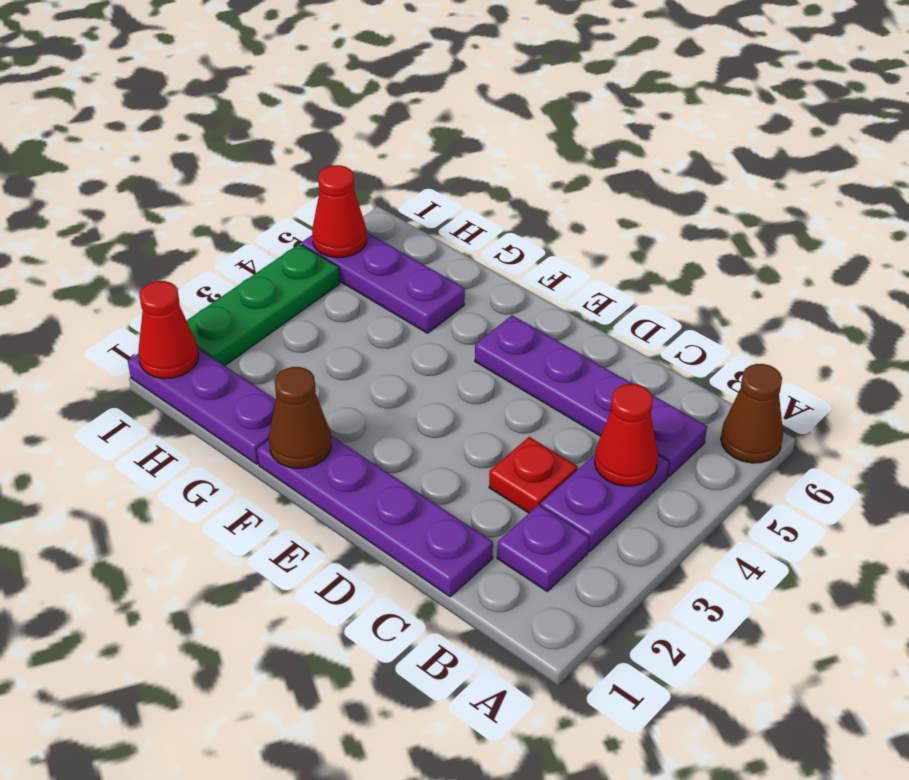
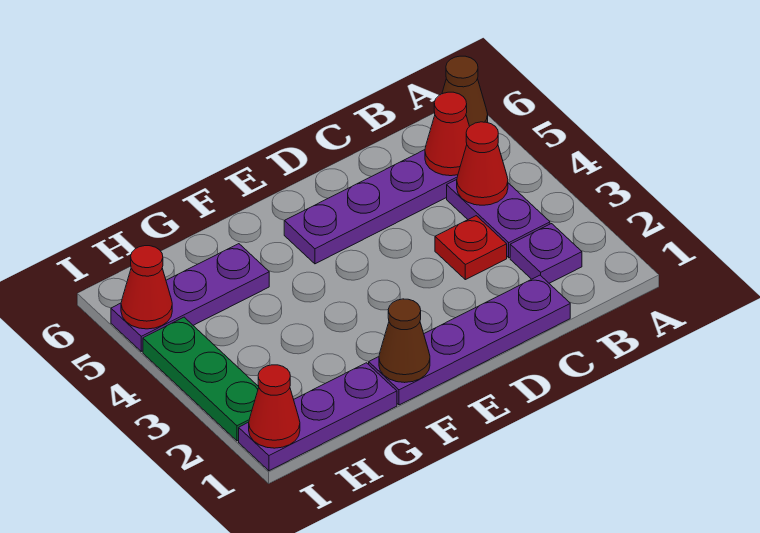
none -> red 1x1 cone [425,92,470,176]

